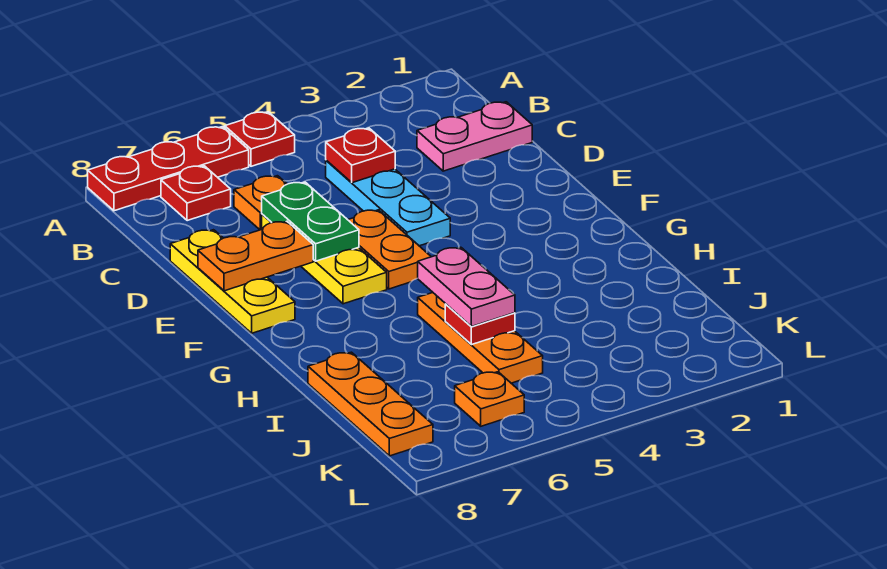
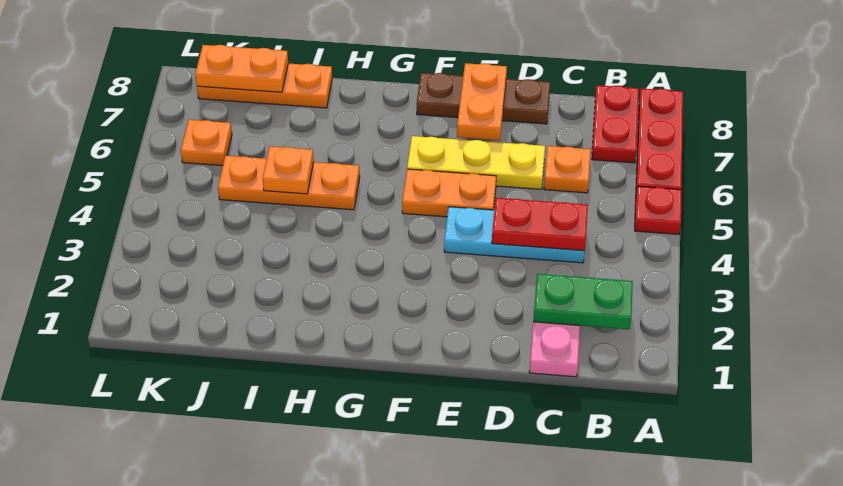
red 1x1 plate [161,166,231,221] -> red 1x2 plate [592,85,639,163]
red 1x1 plate [326,128,395,183] -> red 1x2 plate [492,198,588,251]
green 1x2 plate [262,182,359,261] -> green 1x2 plate moved to [533,274,633,329]
yellow 1x3 plate [170,230,295,333] -> brown 1x3 plate [417,73,550,124]
pink 1x2 plate [418,247,515,327] -> none
red 1x1 plate [445,304,515,345] -> orange 1x1 plate [263,146,314,194]
none -> orange 1x2 plate [195,45,288,92]

